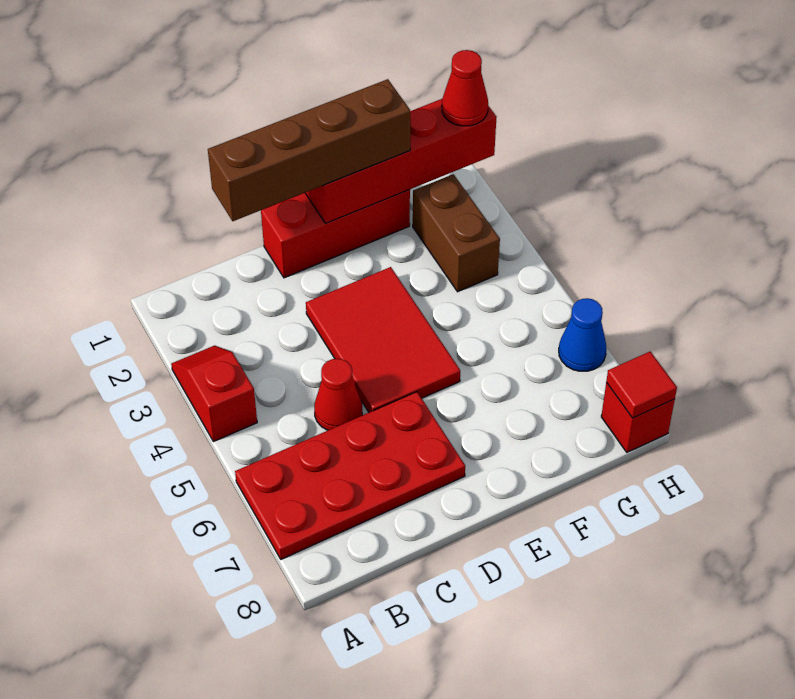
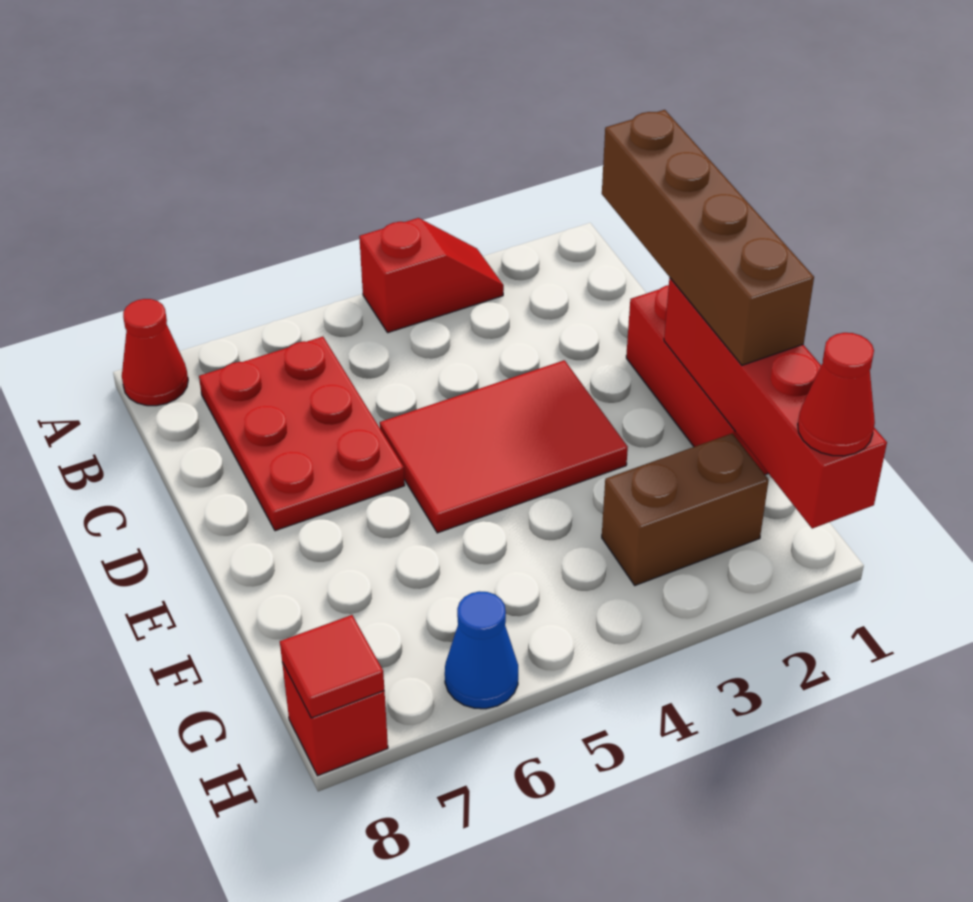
red 2x4 plate [235,392,465,559] -> red 2x3 plate [199,337,405,531]
red 1x1 cone [314,359,362,430] -> red 1x1 cone moved to [122,299,188,406]

